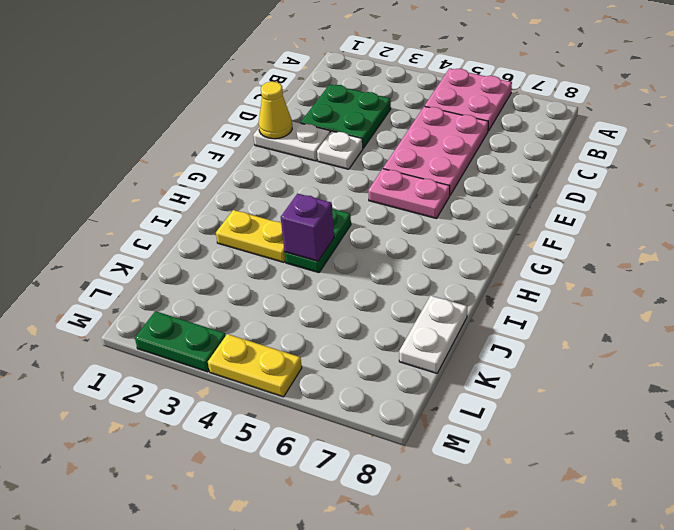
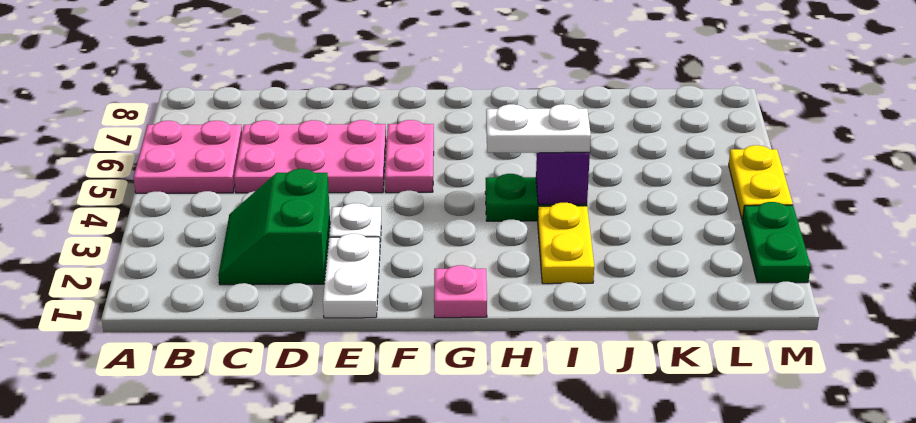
green 2x2 plate [301,85,391,148] -> green 2x2 slope [218,169,330,285]
yellow 1x1 cone [259,82,292,139] -> none
none -> pink 1x1 plate [434,265,487,318]
white 1x2 plate [399,296,467,373] -> white 1x2 plate moved to [486,104,591,153]

